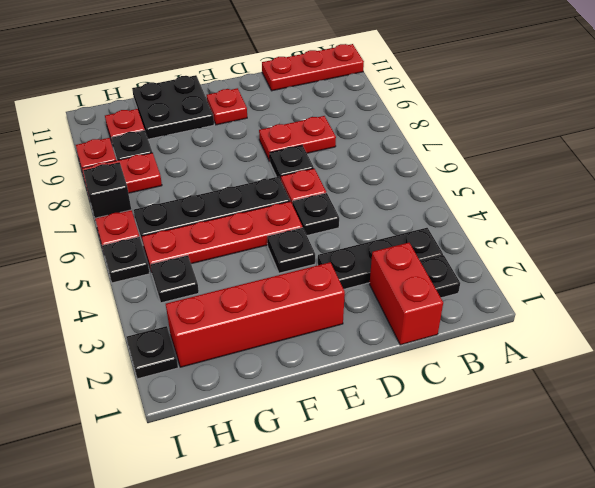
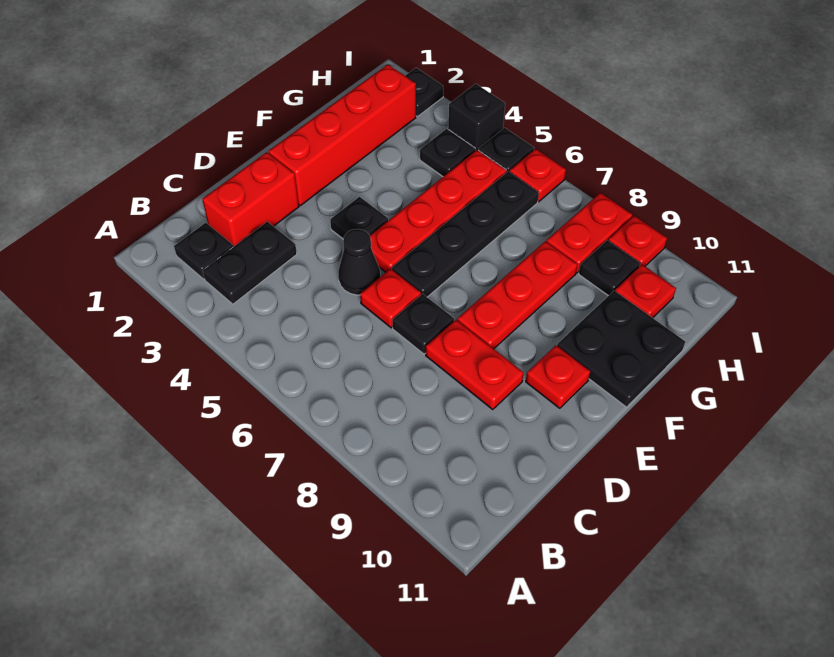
red 1x3 plate [262,44,364,91] -> red 1x3 plate moved to [457,241,577,349]
black 1x3 plate [318,228,443,289] -> black 1x2 plate [203,222,297,304]
red 1x2 brick [370,243,443,345] -> red 1x2 brick turned to [202,152,299,247]
red 1x2 plate [259,116,336,162] -> red 1x2 plate turned to [426,320,524,409]
black 1x1 plate [293,193,339,235] -> black 1x1 cone [338,229,380,295]
black 1x1 brick [83,162,131,218] -> black 1x1 brick moved to [448,84,505,150]

